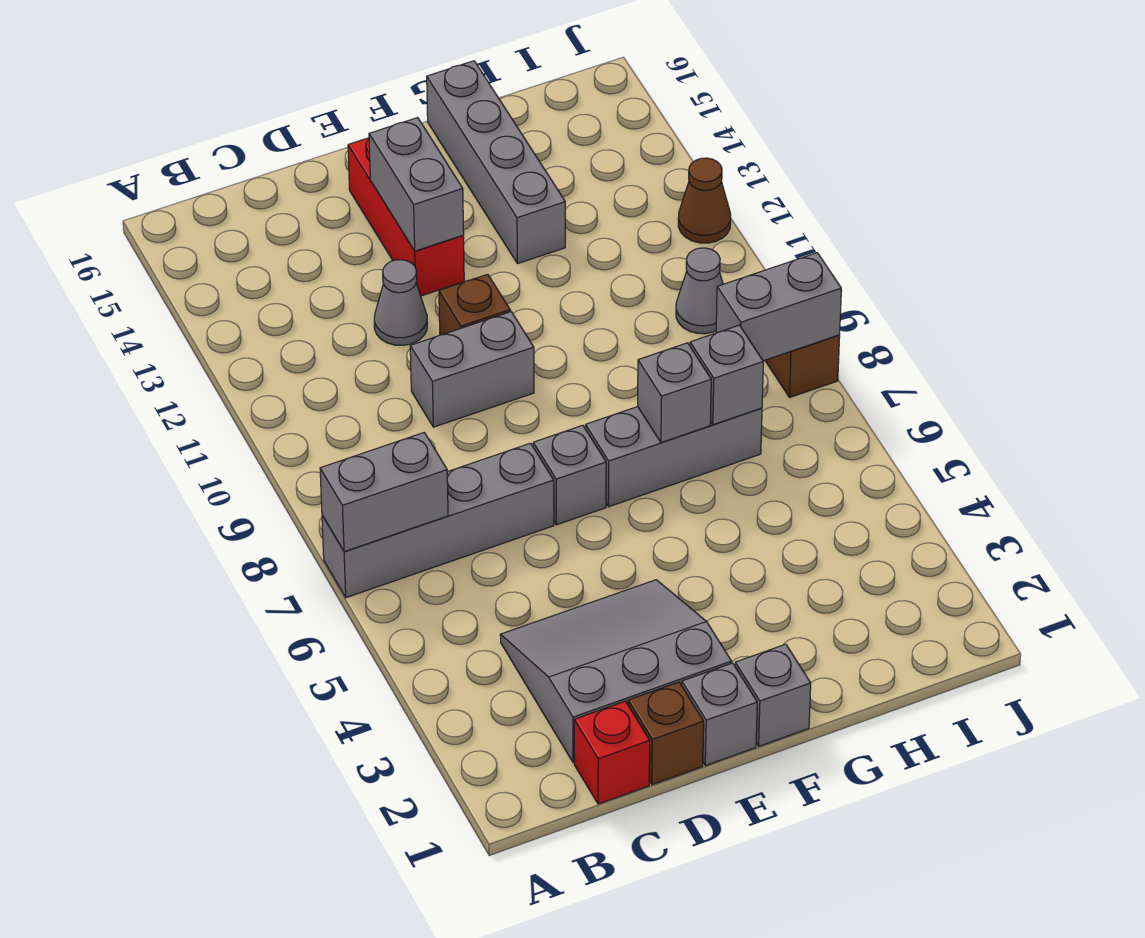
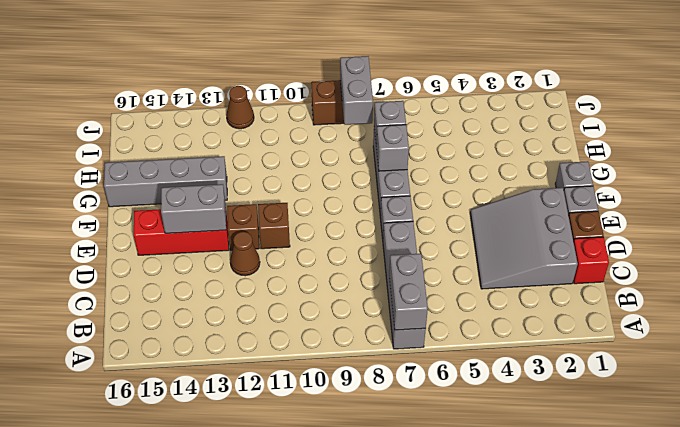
grey 1x2 brick [410,312,534,427] -> none
grey 1x1 cone [374,260,428,345] -> brown 1x1 cone [230,232,260,276]
none -> brown 1x1 brick [227,204,259,250]
grey 1x1 cone [676,248,723,334] -> none

